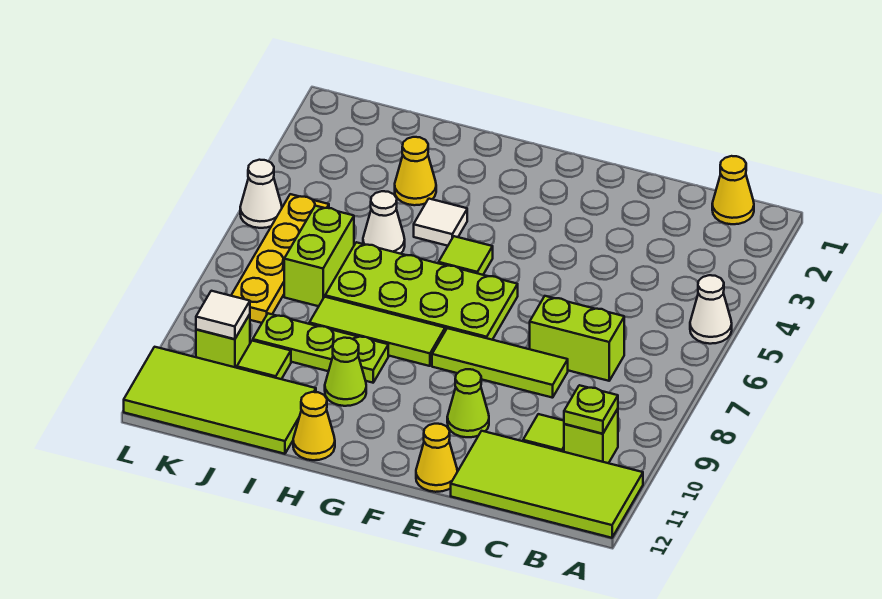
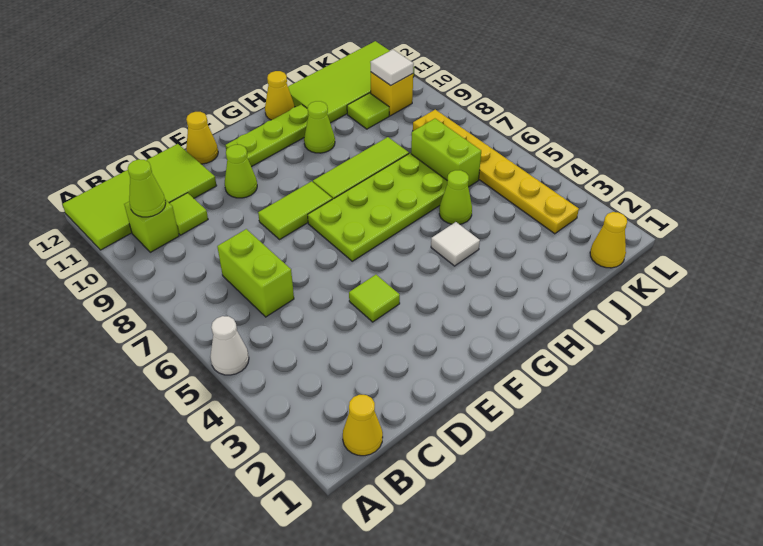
lime 1x1 plate [564,385,618,434] -> lime 1x1 cone [128,159,166,217]
lime 1x2 brick [530,296,624,381] -> lime 1x2 brick turned to [217,229,294,317]
lime 1x3 tile [432,328,568,398] -> lime 1x2 tile [258,181,332,239]
lime 1x1 tile [439,236,493,275] -> lime 1x1 tile moved to [349,275,400,322]
lime 1x3 plate [253,313,388,383] -> lime 1x3 plate moved to [225,104,309,167]
yellow 1x1 cone [395,137,436,205] -> yellow 1x1 cone moved to [590,212,627,268]
white 1x1 cone [363,191,405,254] -> lime 1x1 cone [439,170,472,224]
yellow 1x4 plate [231,194,329,323] -> yellow 1x6 plate [413,110,579,234]
lime 1x1 brick [196,314,250,368] -> yellow 1x1 brick [371,72,413,116]
white 1x1 cone [240,160,282,228] -> none

